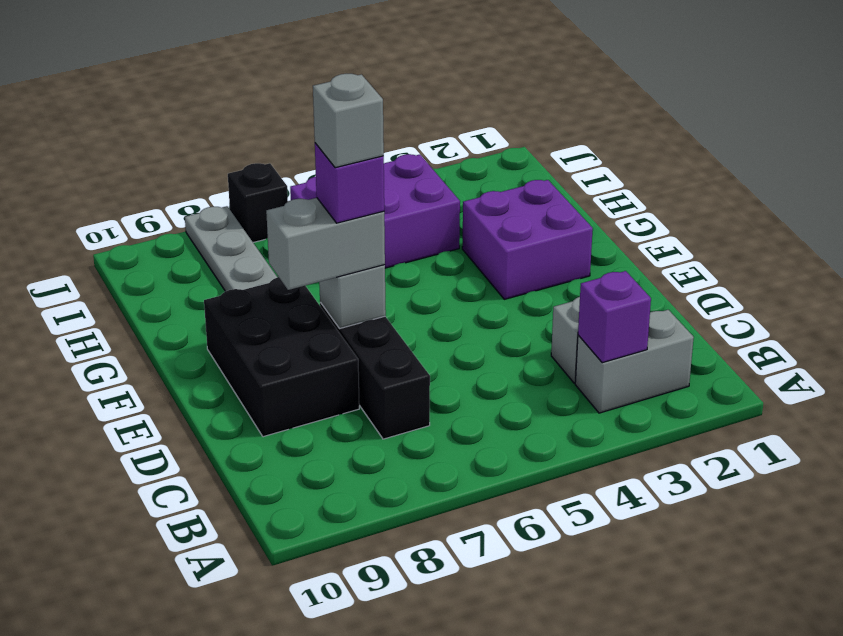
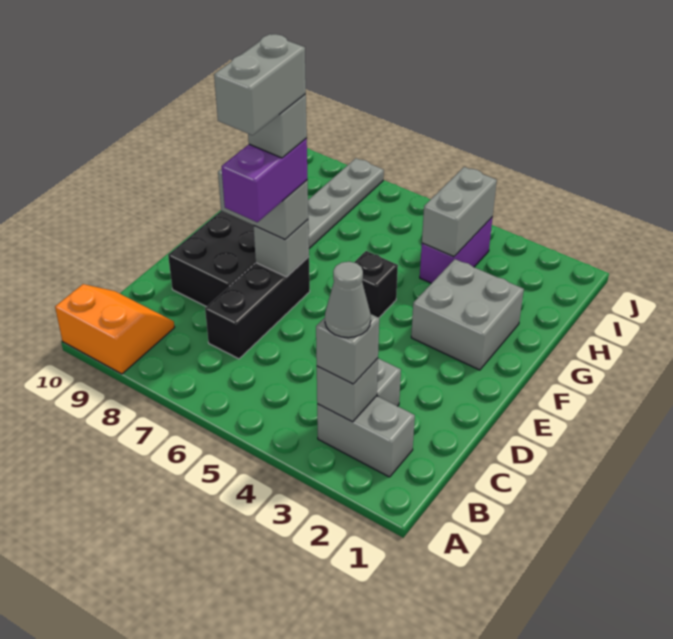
none -> orange 2x2 slope [55,284,175,374]
purple 1x1 brick [578,271,651,363] -> grey 1x1 brick [317,358,378,422]
none -> grey 1x1 brick [316,314,379,384]
none -> grey 1x1 cone [325,261,371,338]
none -> grey 1x2 brick [214,34,306,135]
purple 1x1 brick [315,143,384,223] -> purple 1x2 brick [221,138,308,222]
purple 2x2 brick [462,180,593,299] -> grey 2x2 brick [411,259,524,370]
purple 2x3 brick [290,154,460,268] -> purple 1x2 brick [420,217,493,283]
none -> grey 1x2 brick [422,167,497,257]
black 1x1 brick [228,163,288,242] -> black 1x1 brick moved to [354,251,398,318]

